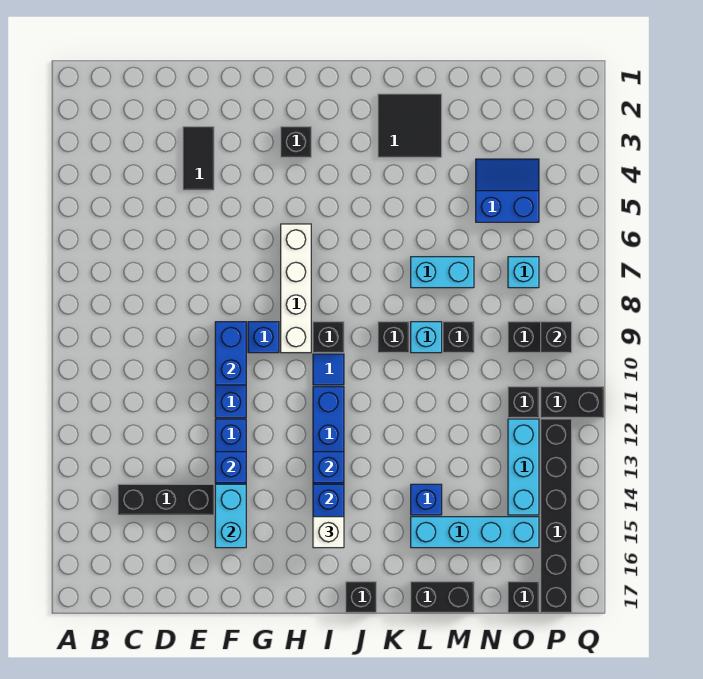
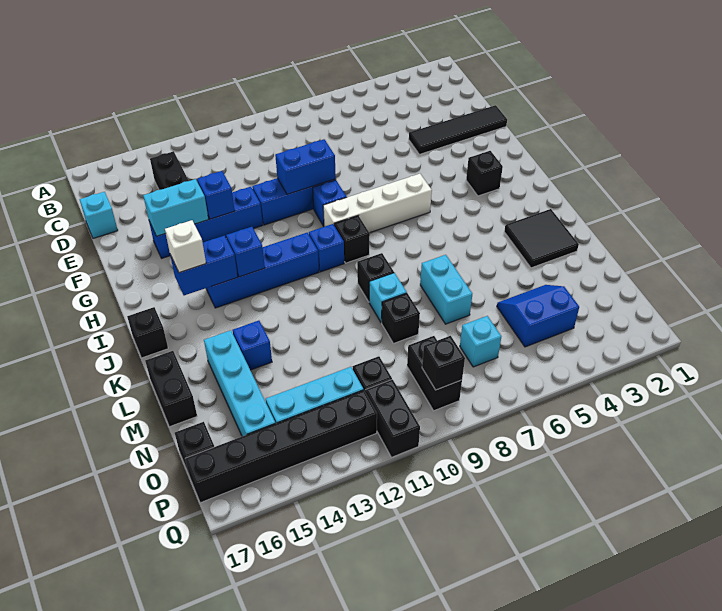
none -> cyan 1x1 brick [80,192,118,238]
black 1x2 tile [183,127,214,190] -> black 1x4 tile [409,105,507,154]
blue 1x1 tile [313,354,344,385] -> blue 1x1 brick [309,224,344,272]
blue 2x2 slope [476,159,539,222] -> blue 2x2 slope turned to [497,285,579,347]

